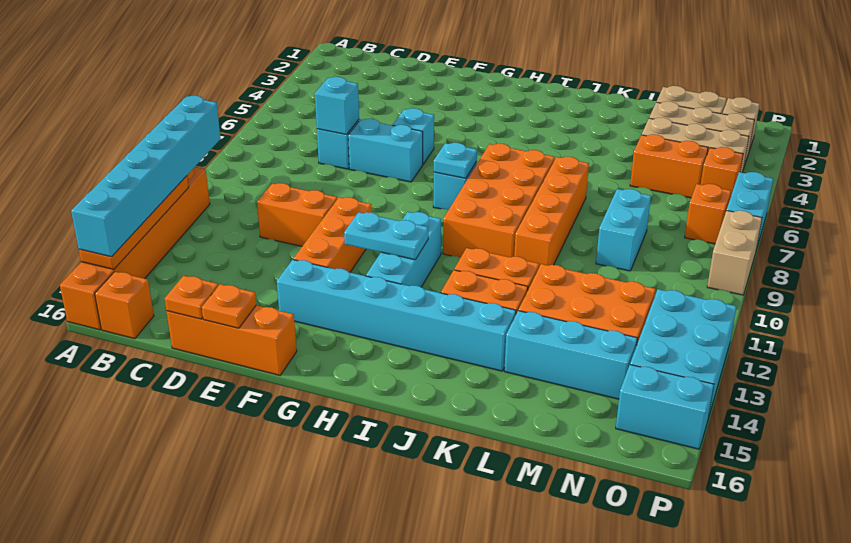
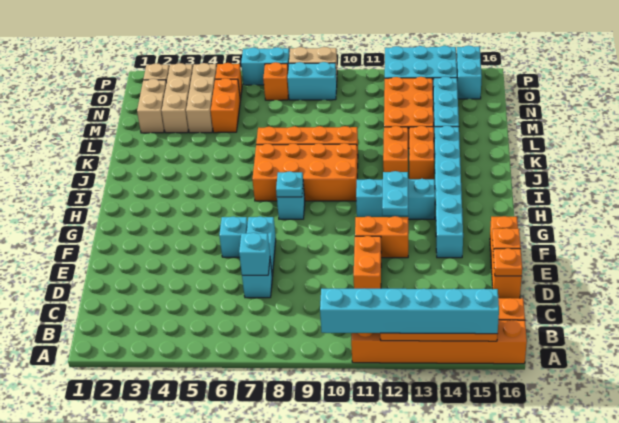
orange 1x3 brick [293,197,372,272] -> orange 1x2 brick [355,216,408,258]
cyan 1x2 brick [596,189,651,271] -> cyan 1x2 brick moved to [288,62,337,100]

